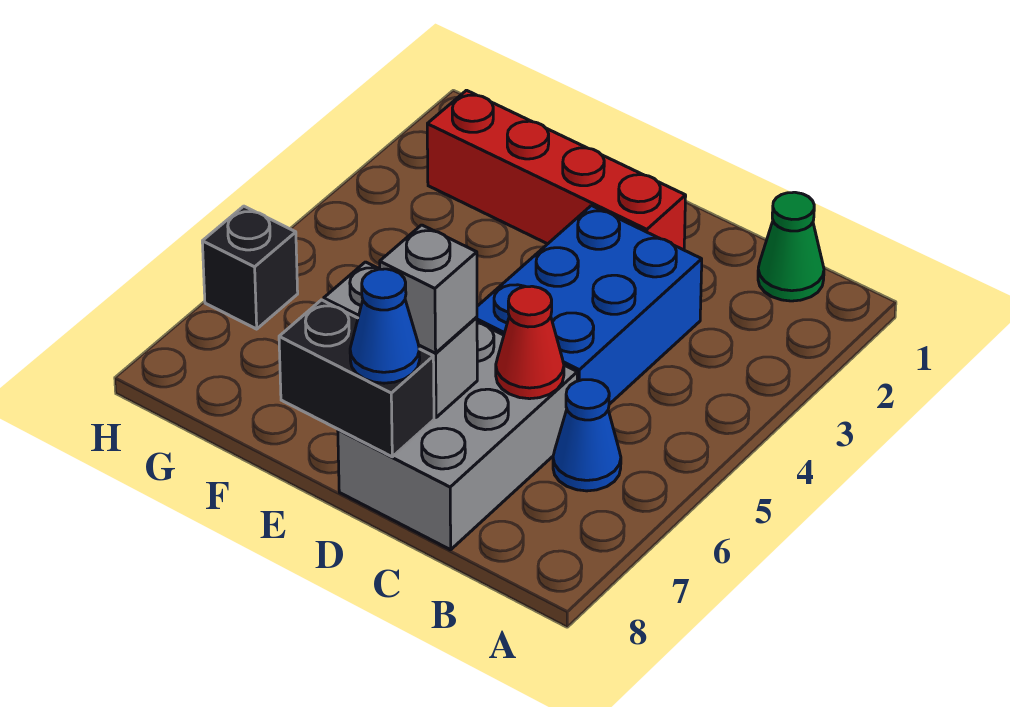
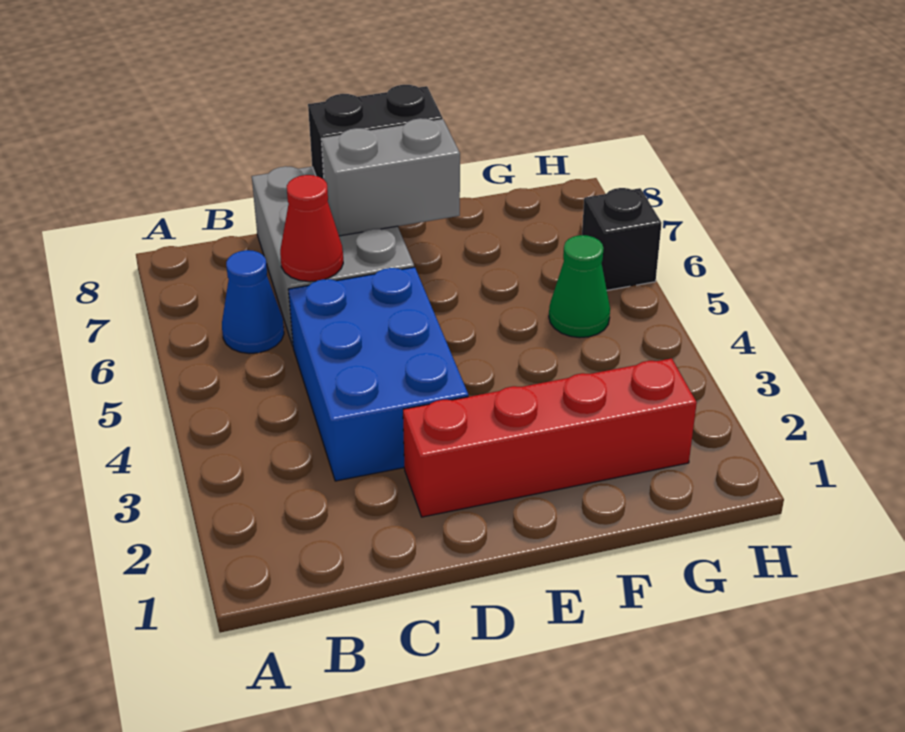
green 1x1 cone [758,192,824,301] -> green 1x1 cone moved to [549,235,610,338]
grey 1x1 brick [380,225,477,353] -> none
blue 1x1 cone [350,269,420,383] -> none

